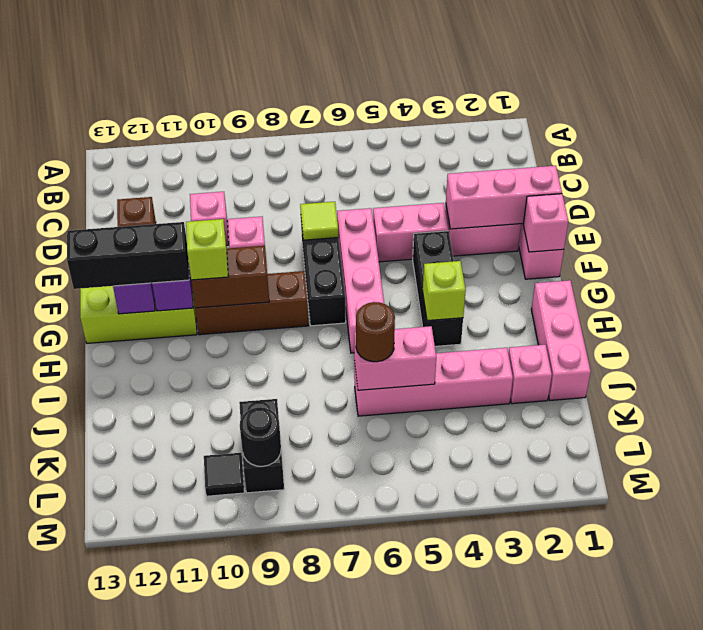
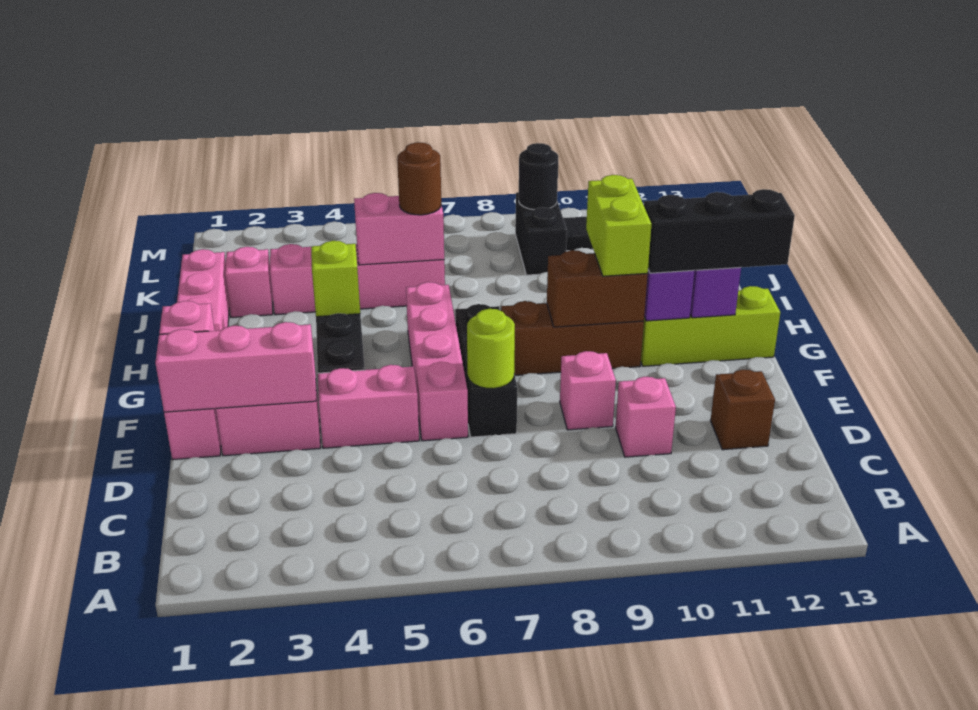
lime 1x1 tile [300,202,338,240] -> lime 1x1 round brick [467,309,515,389]
lime 1x1 brick [186,219,228,280] -> lime 1x2 brick [586,175,652,276]

